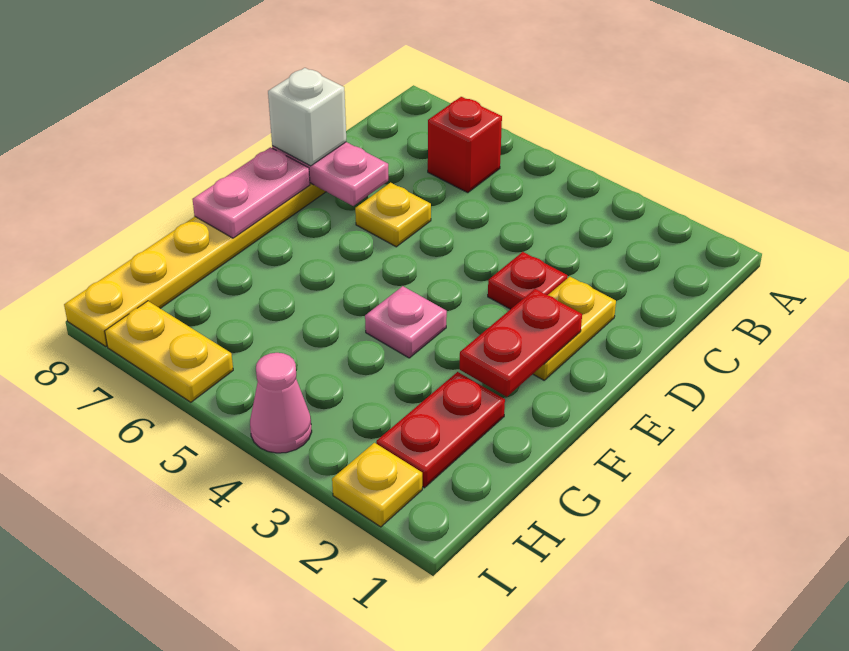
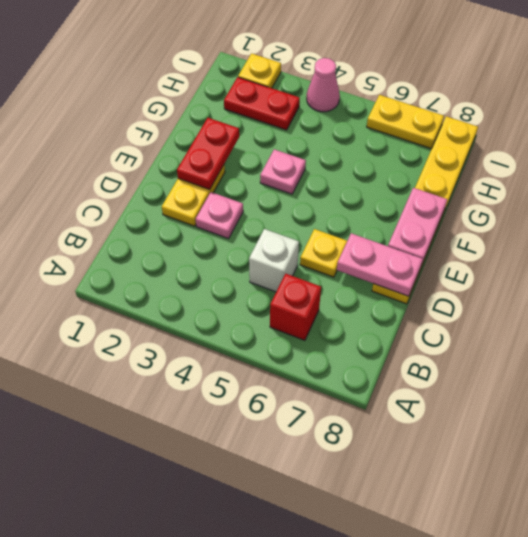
red 1x1 plate [488,252,568,309] -> pink 1x1 plate [196,192,243,239]
white 1x1 brick [268,68,346,166] -> white 1x1 brick moved to [249,229,299,292]
red 1x2 plate [376,372,505,488] -> red 1x2 plate turned to [224,77,300,130]

